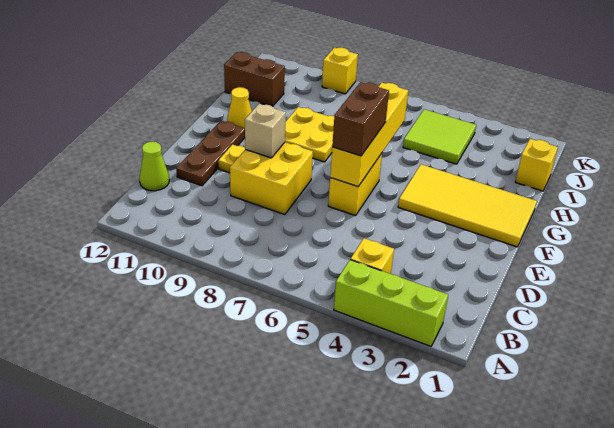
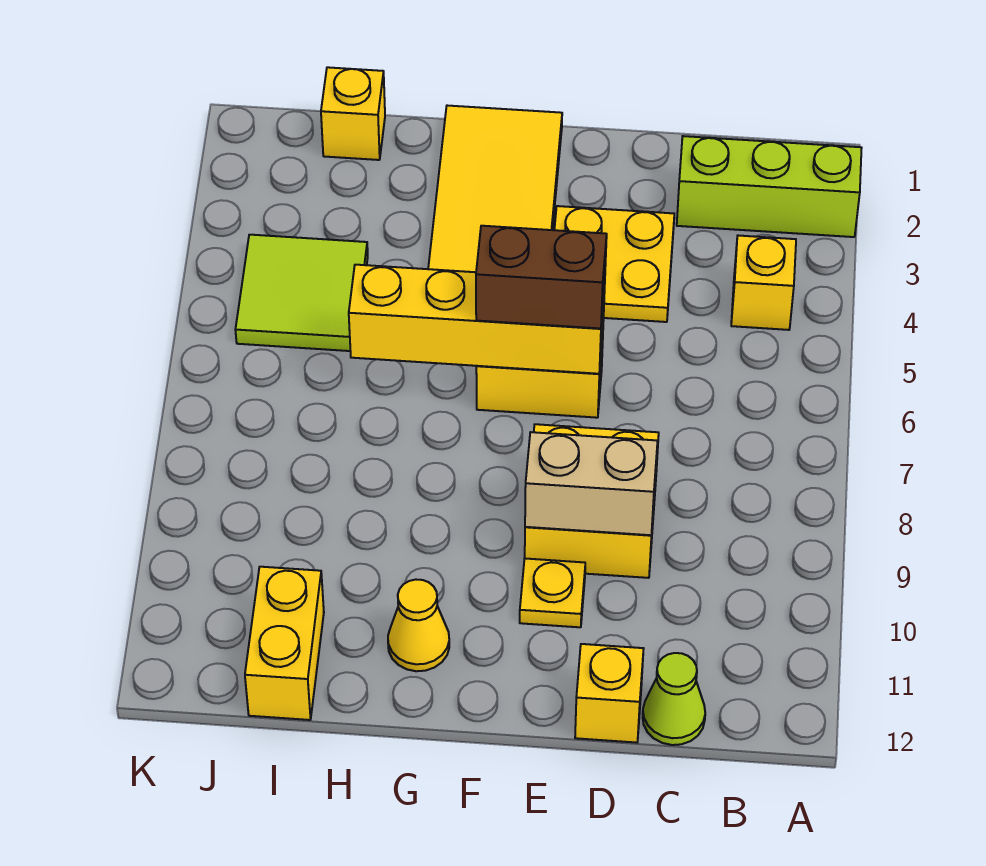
lime 1x3 brick [334,260,448,346] -> lime 1x3 brick turned to [677,136,862,237]
brown 1x3 plate [176,121,245,186] -> none
tan 1x1 brick [245,104,286,158] -> tan 1x2 brick [525,432,657,535]
yellow 2x2 plate [285,107,334,162] -> yellow 2x2 plate moved to [554,206,674,322]
brown 1x2 brick [224,52,285,106] -> yellow 1x2 brick [245,567,324,720]
yellow 1x1 brick [322,48,358,94] -> yellow 1x1 brick moved to [575,644,644,743]

